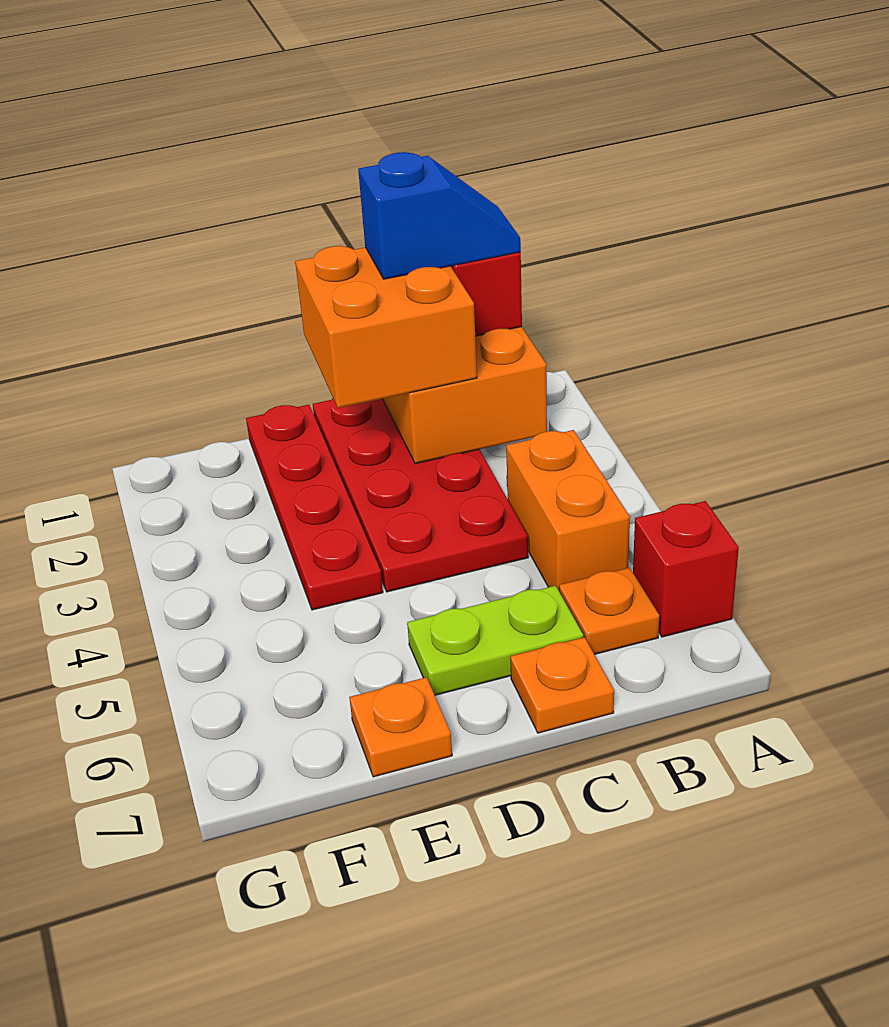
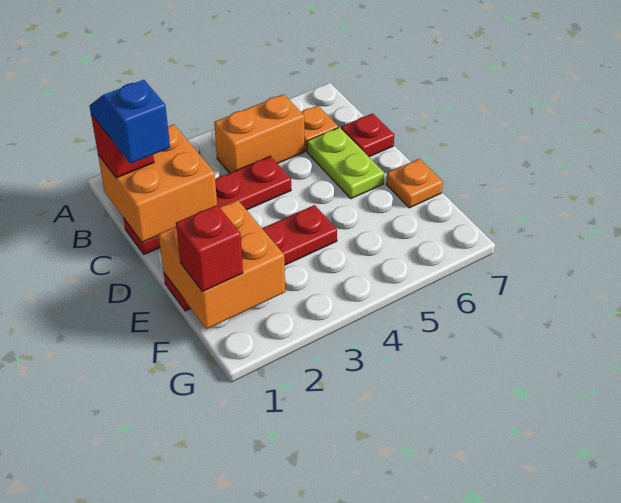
red 1x1 brick [633,501,739,637] -> red 1x1 brick moved to [176,205,243,292]
red 2x4 plate [313,398,528,592] -> red 1x4 plate [124,156,291,254]
orange 2x2 brick [295,246,477,408] -> orange 2x2 brick moved to [159,200,285,329]
orange 1x1 plate [510,637,614,733] -> red 1x1 plate [341,113,394,157]

